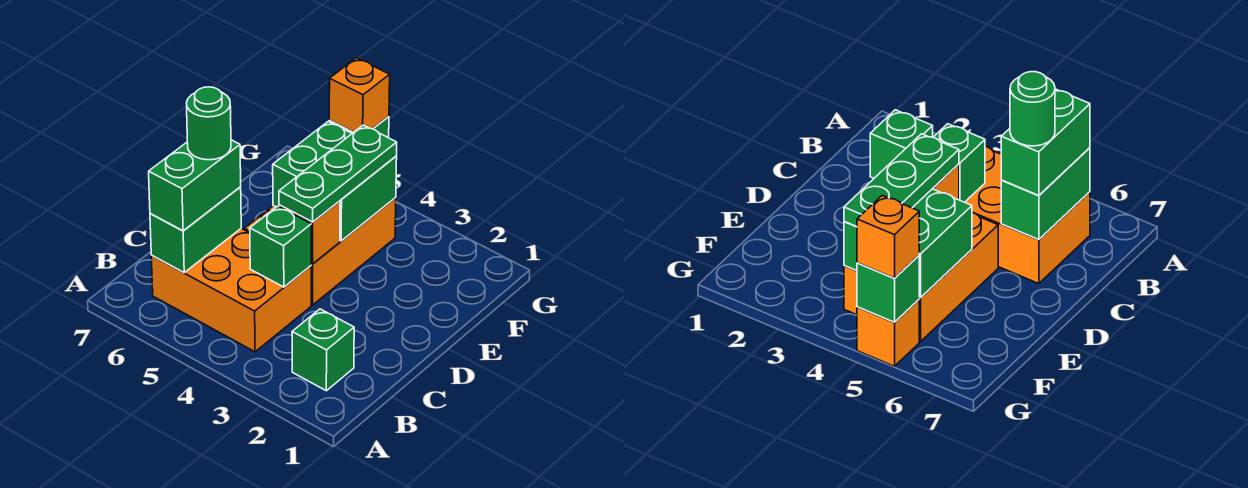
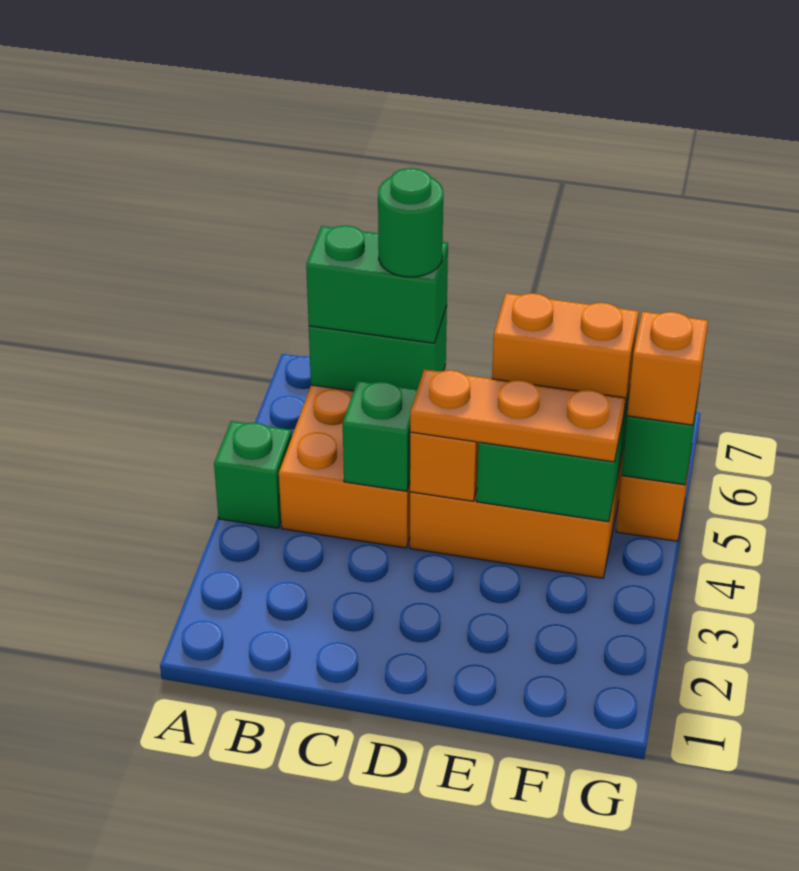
green 1x1 brick [292,309,354,391] -> green 1x1 brick moved to [214,421,292,528]
green 1x3 plate [279,125,397,222] -> orange 1x3 plate [410,369,625,462]
none -> orange 1x2 brick [492,293,639,412]

